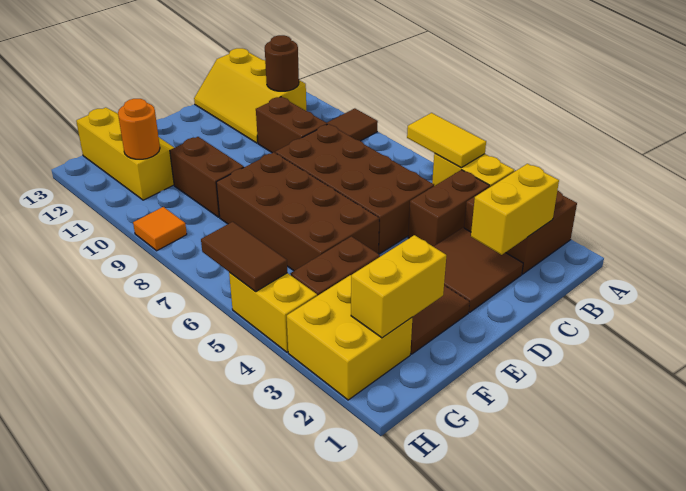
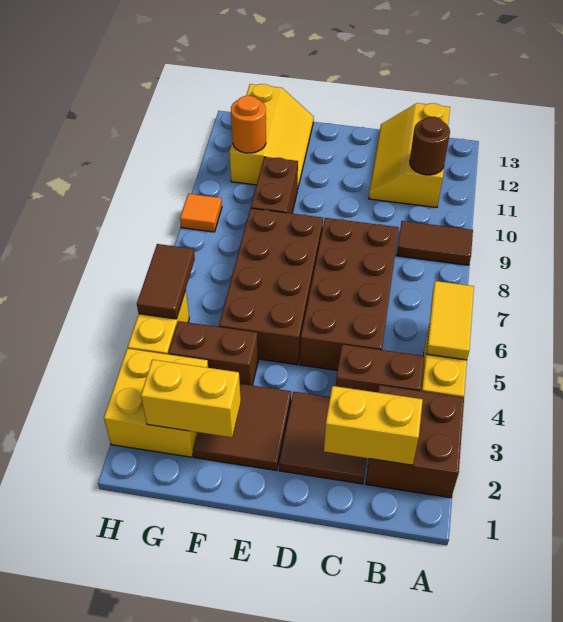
brown 1x2 brick [256,97,327,153] -> none

